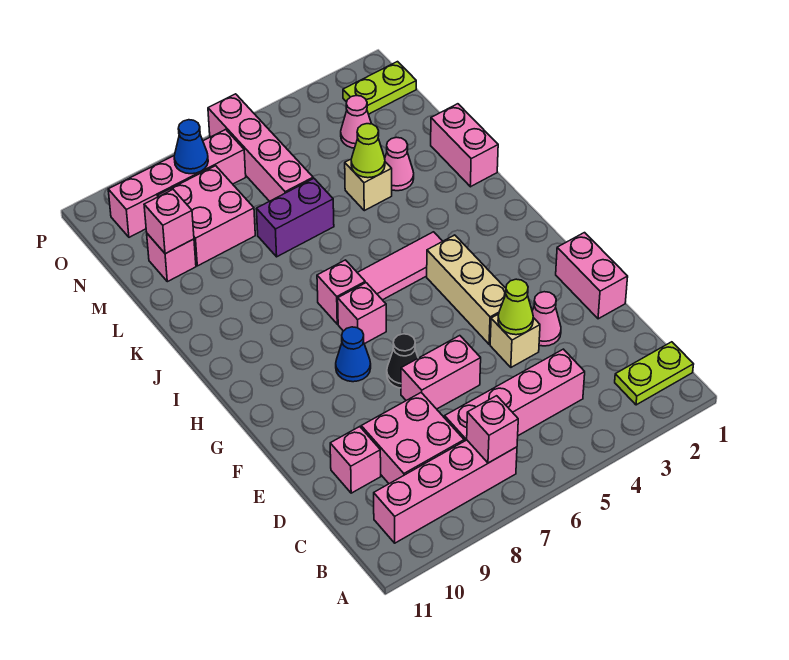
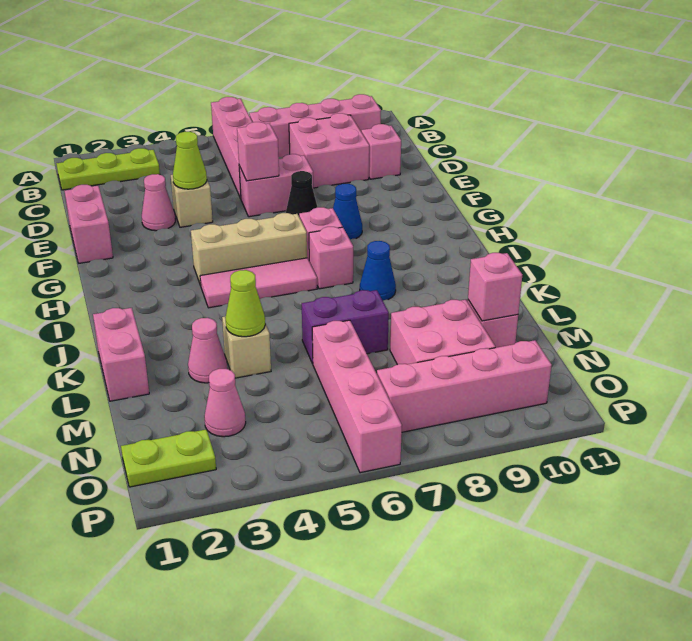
lime 1x2 plate [615,342,694,405] -> lime 1x3 plate [56,148,160,190]
pink 1x1 brick [467,396,518,463] -> pink 1x1 brick moved to [237,122,279,181]
pink 1x4 brick [445,349,585,441] -> pink 1x4 brick turned to [211,97,252,198]
tan 1x3 brick [427,235,506,344] -> tan 1x3 brick turned to [191,213,307,286]
blue 1x1 cone [174,120,208,174] -> blue 1x1 cone moved to [360,241,396,301]

